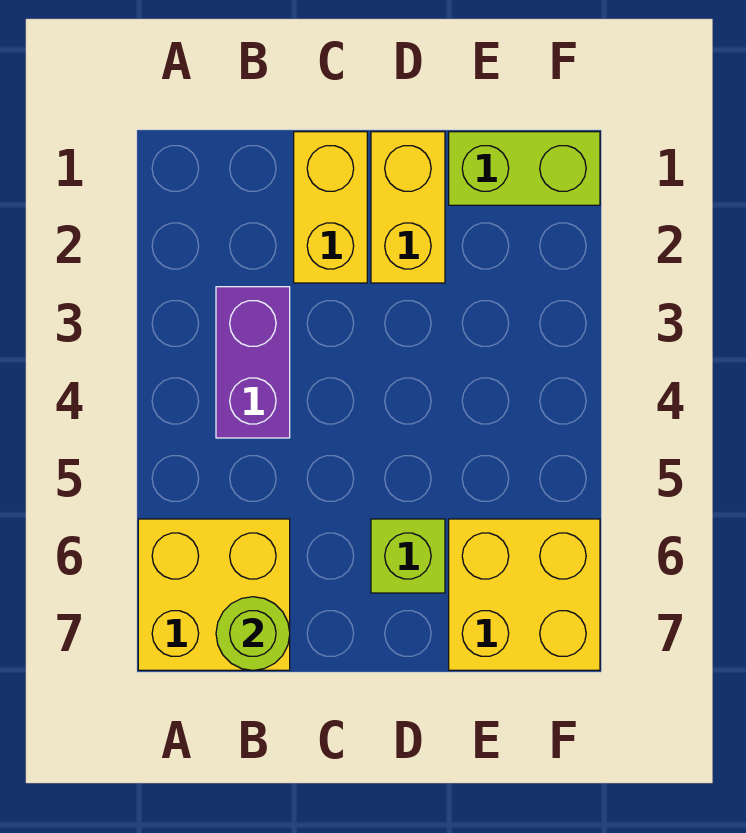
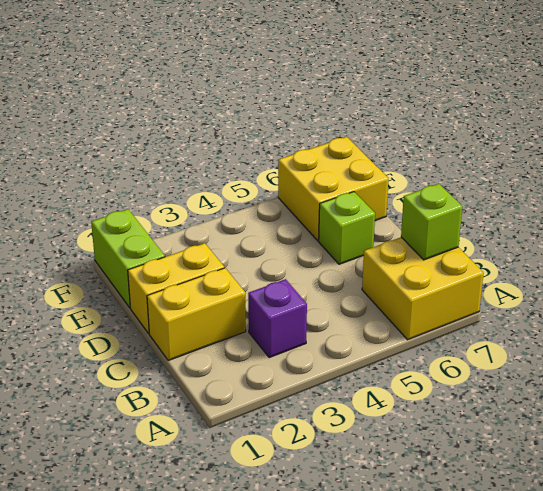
purple 1x2 brick [216,287,290,438] -> purple 1x1 brick [248,279,307,358]
lime 1x1 round brick [216,597,290,670] -> lime 1x1 brick [401,184,462,260]

